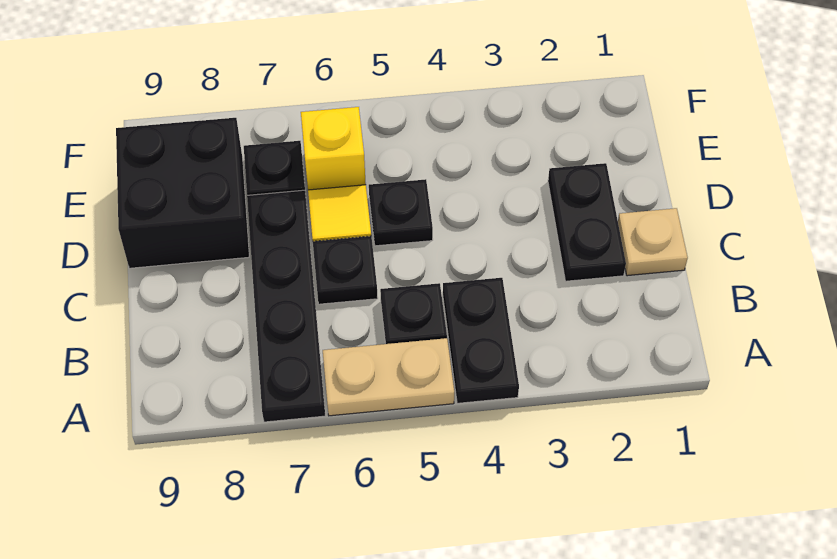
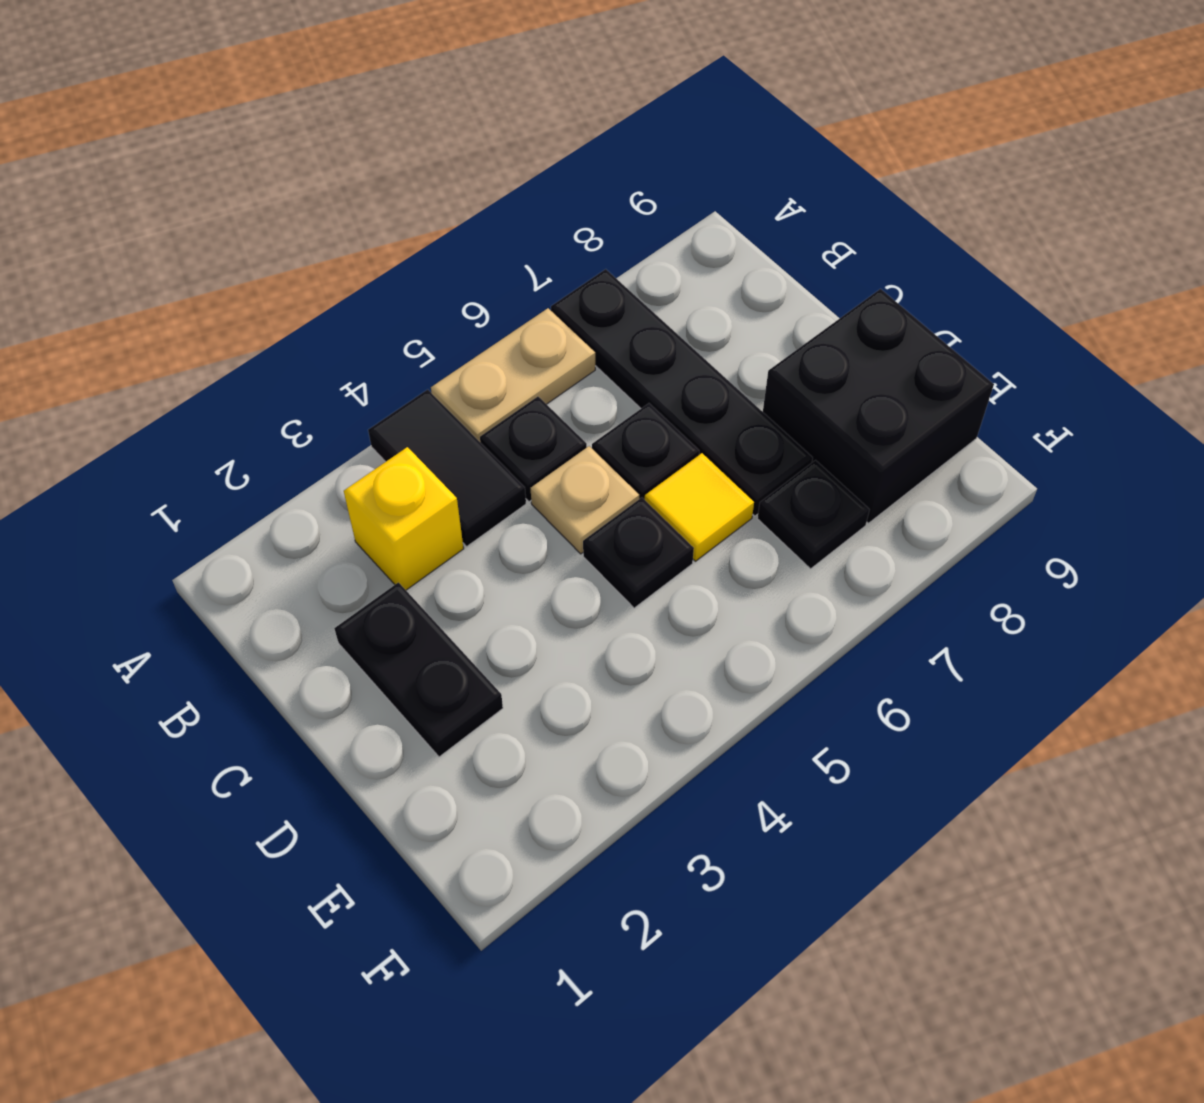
black 1x2 plate [443,278,519,403] -> black 1x2 tile [368,389,526,546]
tan 1x1 plate [618,208,688,276] -> tan 1x1 plate moved to [531,446,639,554]
yellow 1x1 brick [301,107,366,190] -> yellow 1x1 brick moved to [344,447,464,590]

